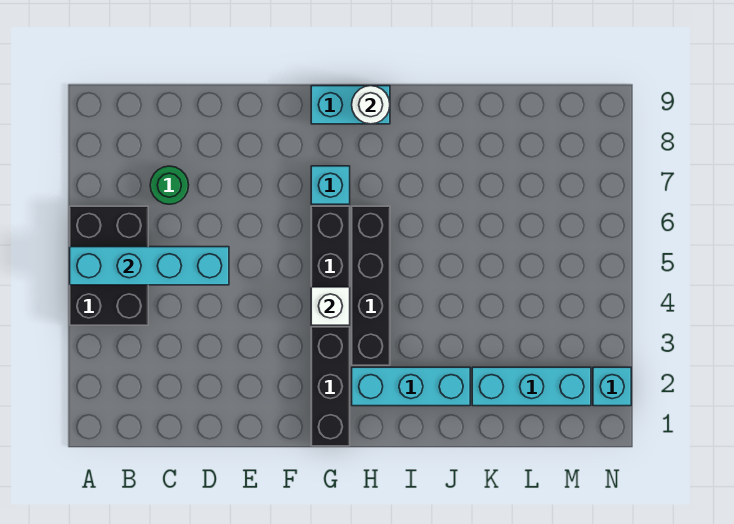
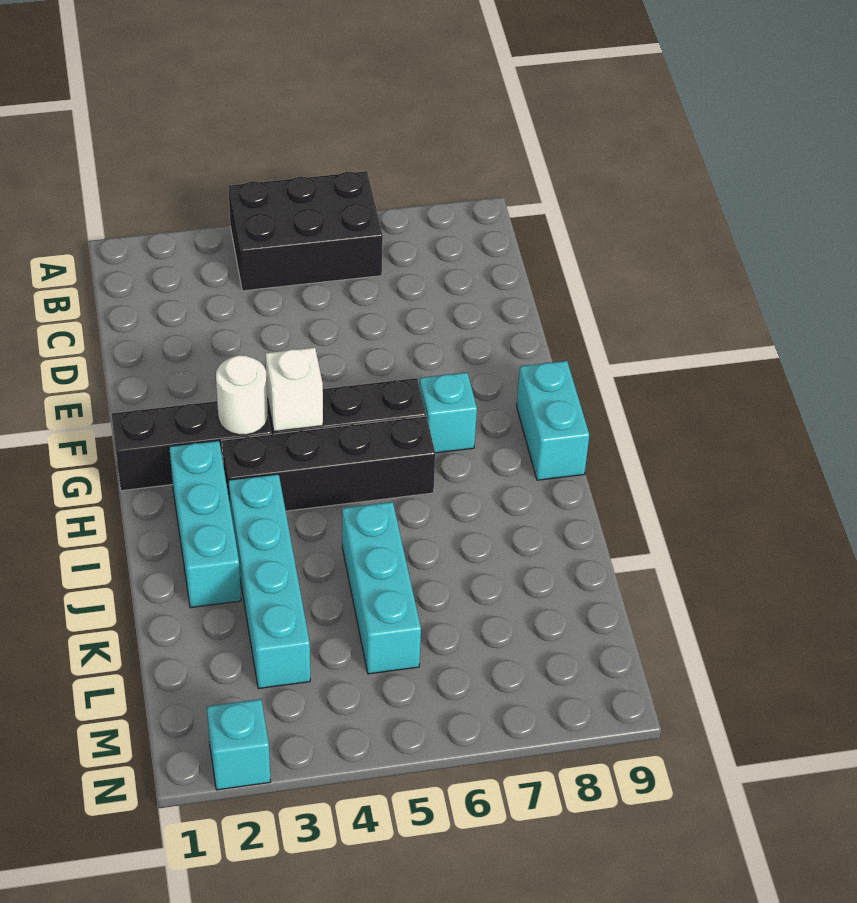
cyan 1x4 brick [70,247,229,285] -> cyan 1x4 brick moved to [228,474,310,689]
green 1x1 round brick [150,166,189,204] -> none
white 1x1 round brick [352,86,390,124] -> white 1x1 round brick moved to [216,355,268,435]
cyan 1x3 brick [472,367,591,406] -> cyan 1x3 brick moved to [342,502,421,674]

